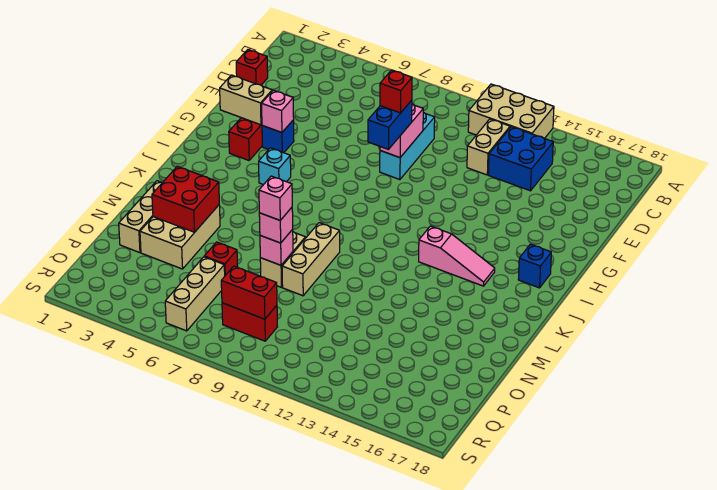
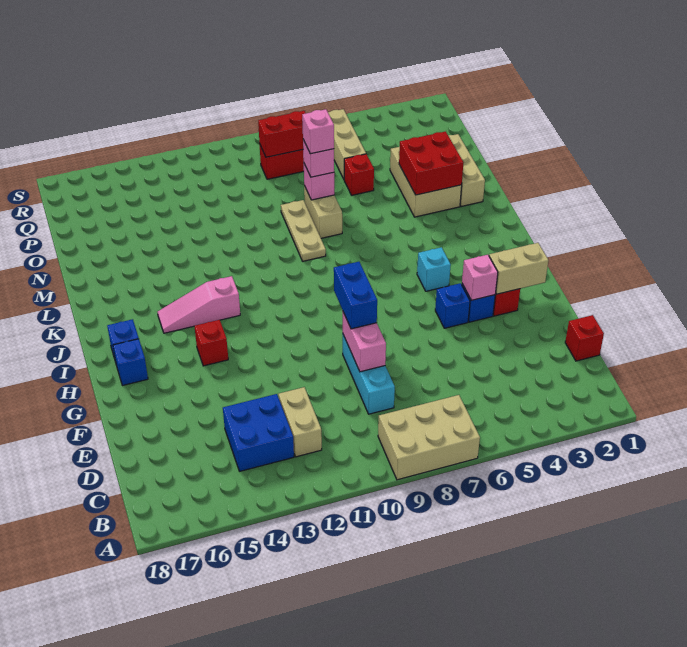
tan 2x3 brick [468,84,554,139] -> tan 2x3 brick moved to [378,395,480,480]
red 1x1 brick [380,70,412,113] -> red 1x1 brick moved to [194,320,228,366]
none -> blue 1x1 brick [435,283,470,328]
none -> blue 1x1 brick [113,339,148,386]
tan 1x3 brick [282,223,340,296] -> tan 1x3 plate [281,200,326,261]

